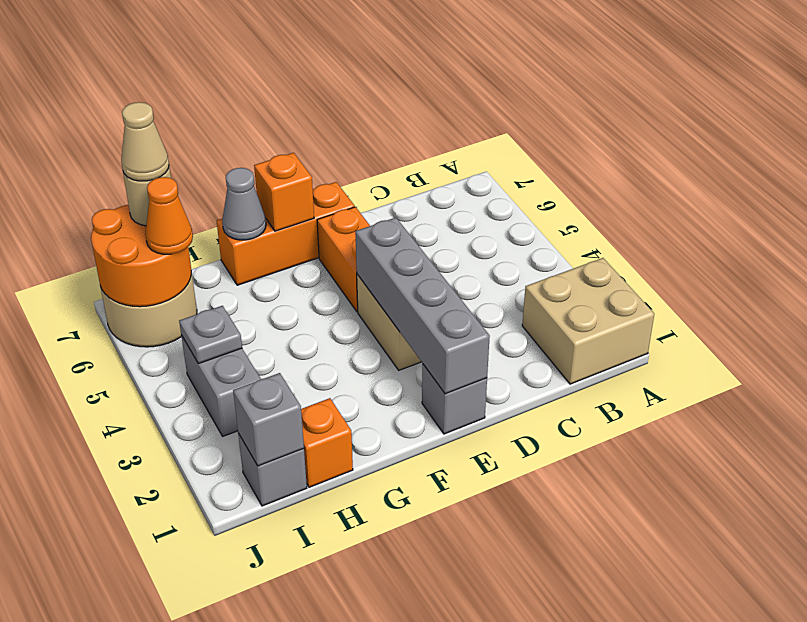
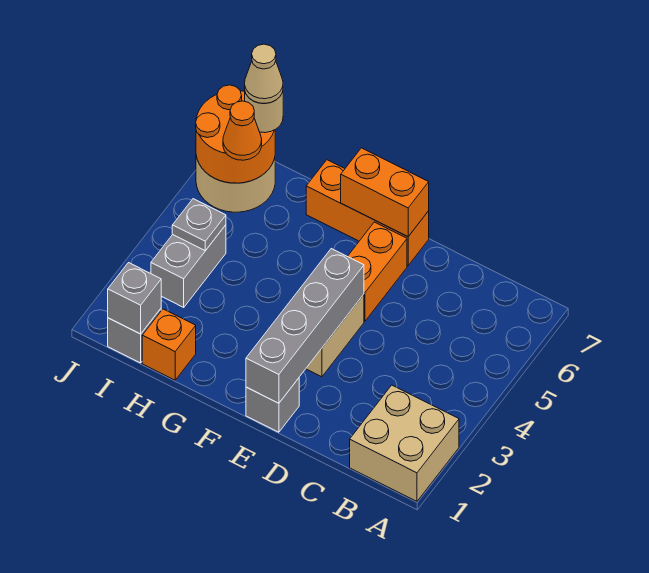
orange 1x1 brick [254,153,314,231] -> orange 1x2 brick [341,148,429,237]
grey 1x1 cone [222,168,266,240] -> none

